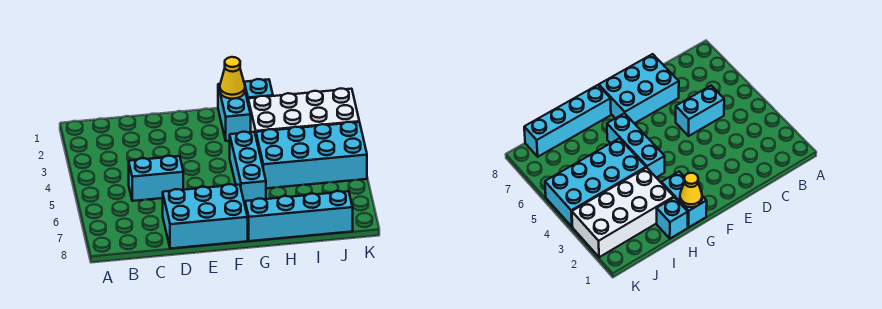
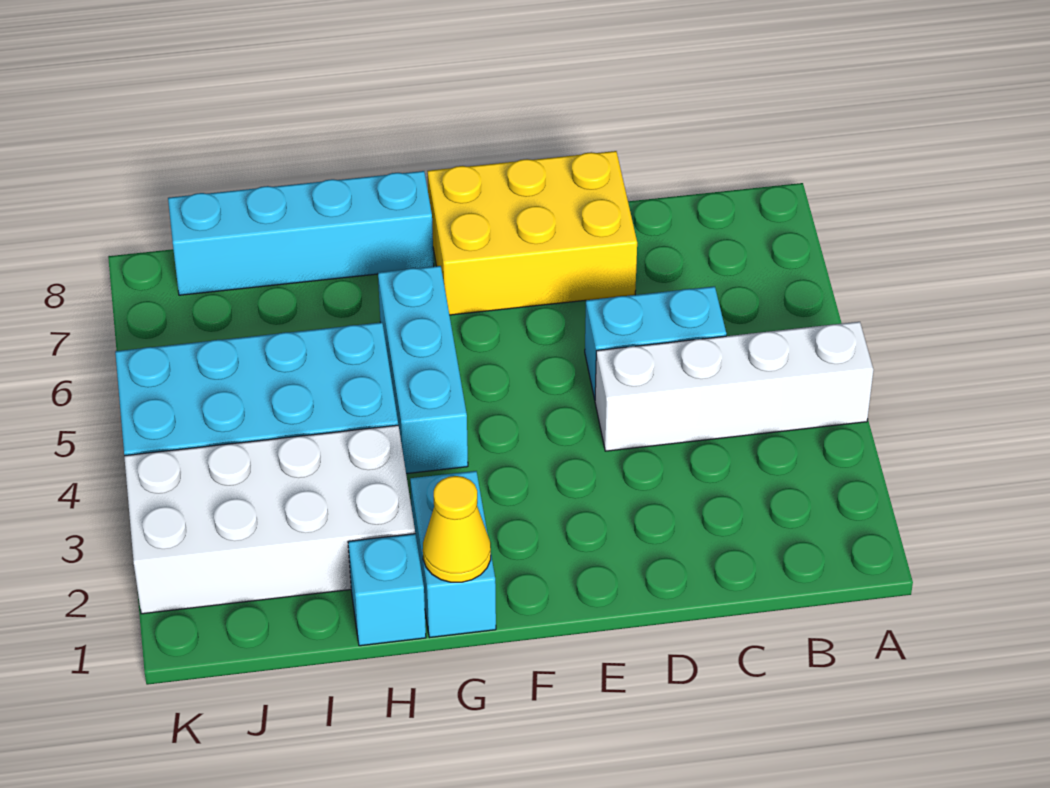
none -> white 1x4 brick [595,322,873,451]
cyan 2x3 brick [163,184,248,249] -> yellow 2x3 brick [427,151,637,315]

